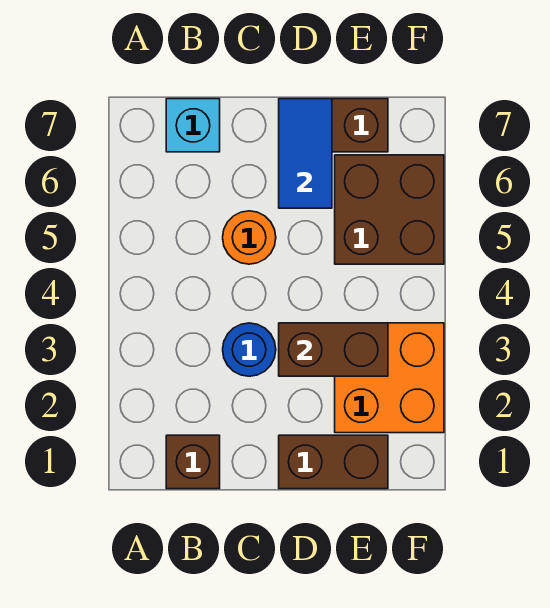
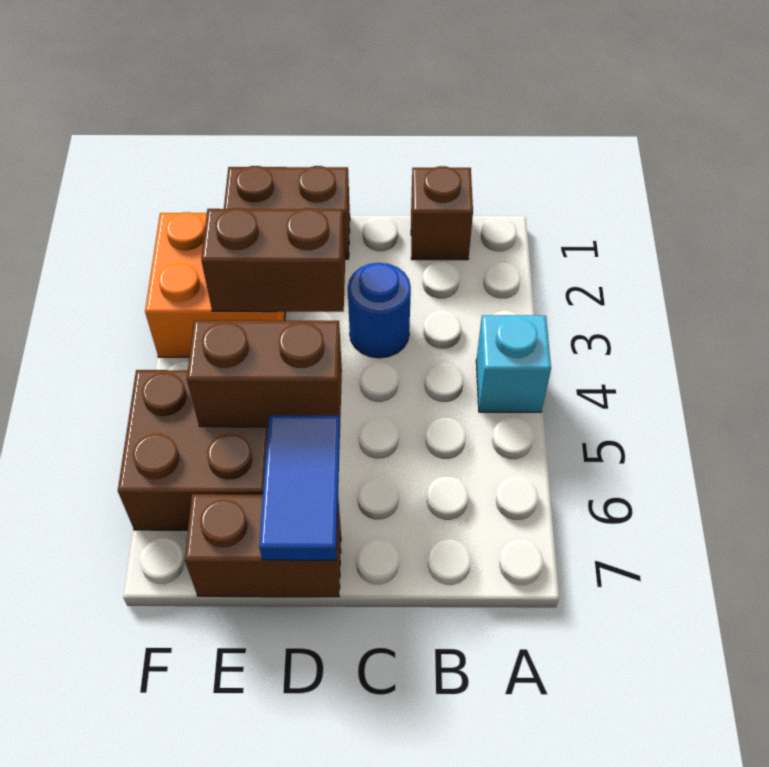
cyan 1x1 brick [166,99,220,152] -> cyan 1x1 brick moved to [476,315,551,412]
orange 1x1 round brick [223,211,276,264] -> none
none -> brown 1x2 brick [187,320,342,427]

